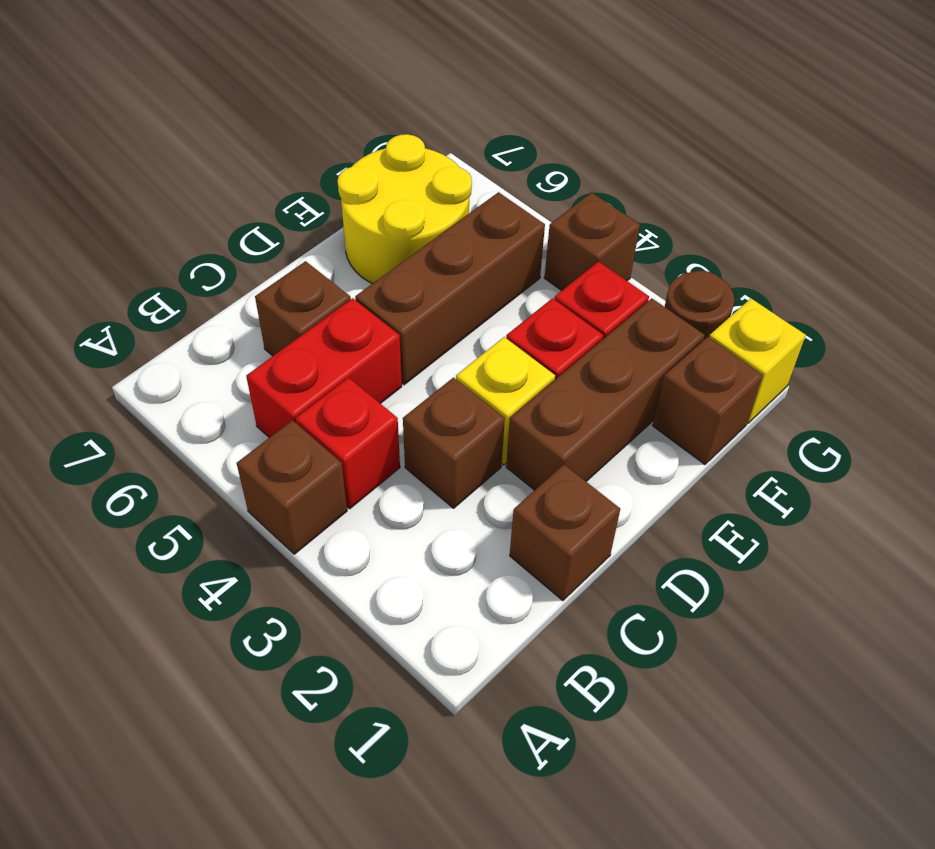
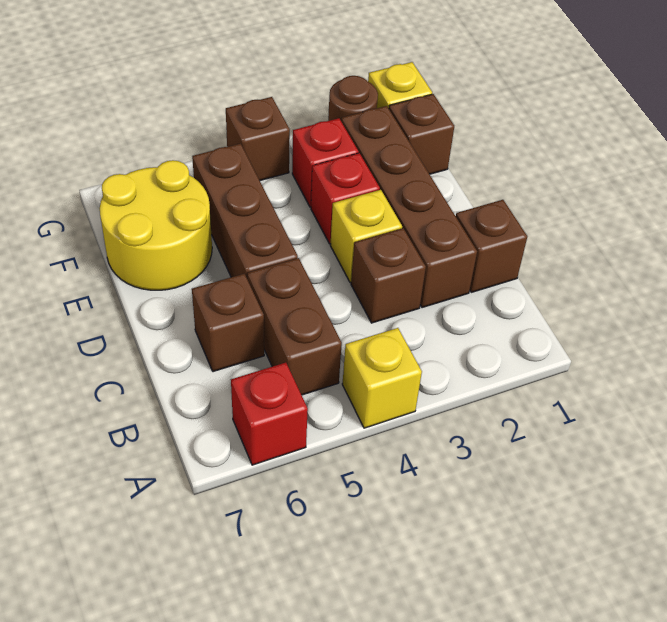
brown 1x1 brick [237,420,347,554] -> yellow 1x1 brick [342,328,422,428]
red 1x1 brick [295,378,400,509] -> red 1x1 brick moved to [231,363,308,465]
red 1x2 brick [246,298,402,438] -> brown 1x2 brick [247,258,342,395]
brown 1x3 brick [506,298,705,490] -> brown 1x4 brick [341,106,477,308]

